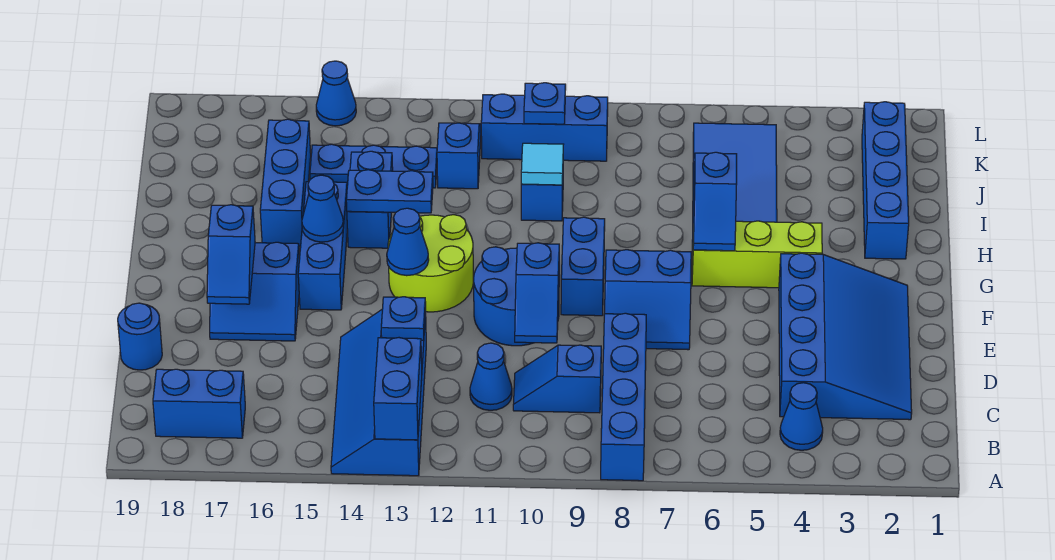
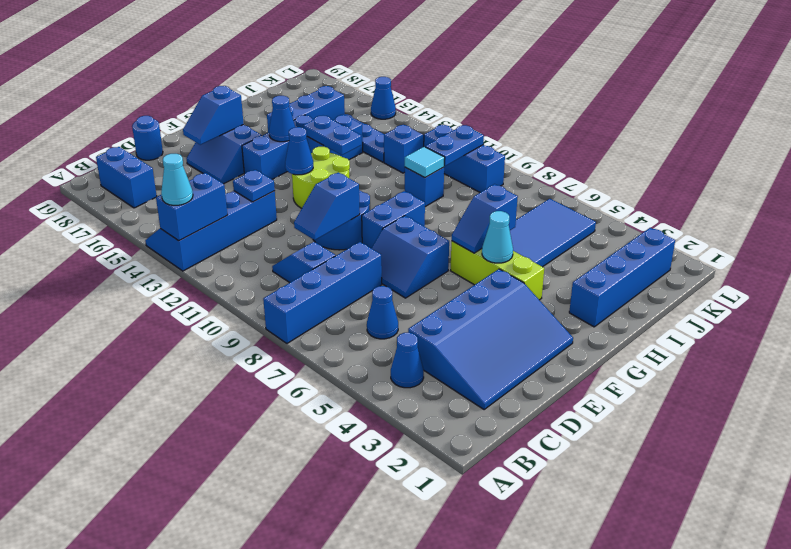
none -> cyan 1x1 cone [161,154,193,205]
blue 1x1 cone [470,343,512,410] -> blue 1x1 cone moved to [367,286,398,339]
none -> cyan 1x1 cone [482,211,513,263]
blue 1x1 plate [524,83,566,124] -> blue 1x2 plate [425,125,484,166]

